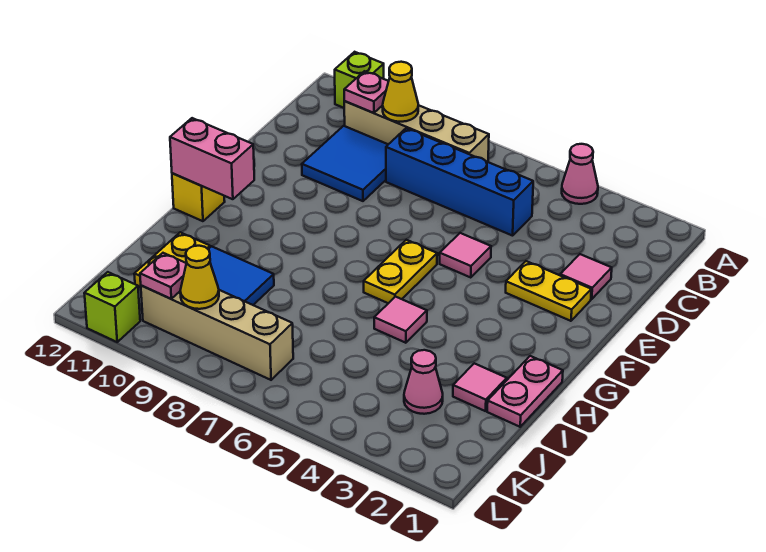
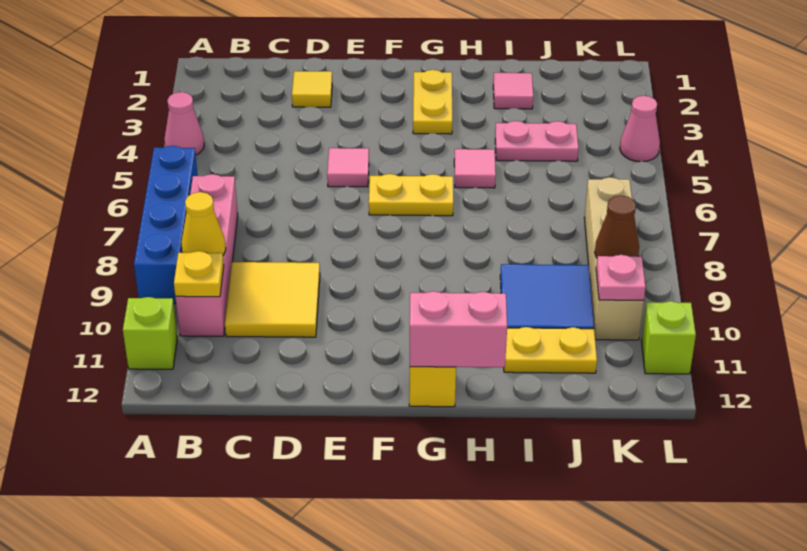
tan 1x4 brick [344,101,489,162] -> pink 1x4 brick [175,174,238,336]
pink 1x1 plate [344,71,389,113] -> yellow 1x1 plate [174,251,224,297]
blue 1x4 brick [386,128,533,236] -> blue 1x4 brick moved to [134,146,198,304]
blue 2x2 tile [302,126,388,201] -> yellow 2x2 tile [225,262,320,337]
pink 1x1 tile [560,254,612,299] -> yellow 1x1 tile [292,71,332,107]
yellow 1x2 plate [506,261,591,321] -> yellow 1x2 plate moved to [413,70,452,134]
pink 1x2 brick [170,118,254,199] -> pink 1x2 brick turned to [410,291,507,367]
pink 1x2 plate [487,356,563,427] -> pink 1x2 plate moved to [495,121,578,161]
pink 1x1 cone [404,350,443,414] -> pink 1x1 cone moved to [620,96,660,162]
yellow 1x1 cone [180,246,219,309] -> brown 1x1 cone [595,195,639,258]

